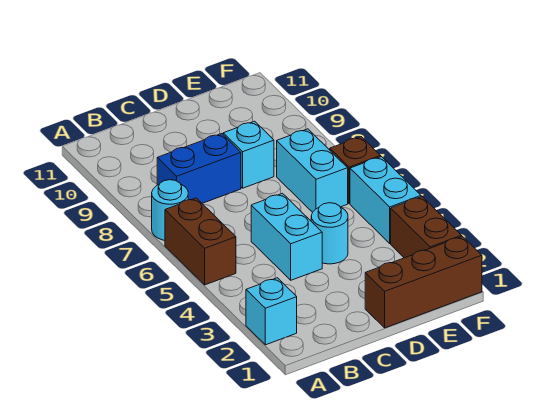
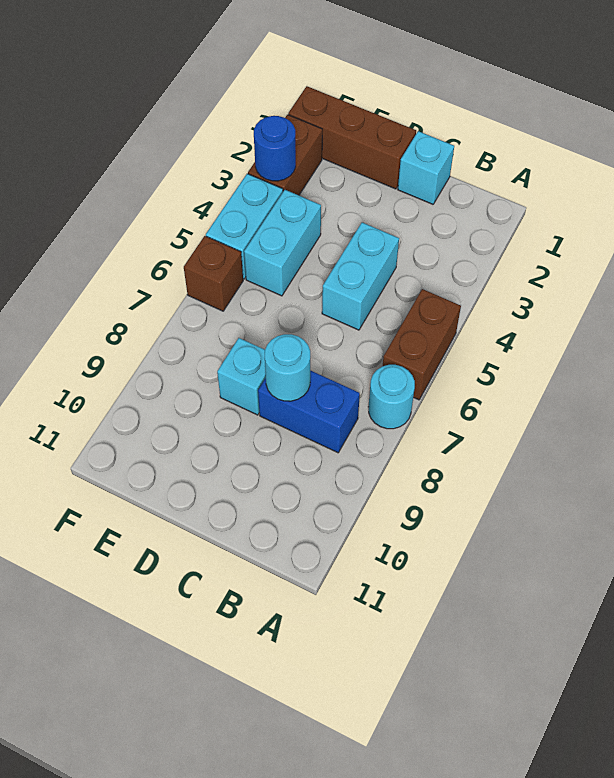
cyan 1x1 brick [246,278,297,345] -> cyan 1x1 brick moved to [398,131,454,204]
cyan 1x1 round brick [311,203,348,264] -> cyan 1x1 round brick moved to [265,334,310,401]
cyan 1x2 brick [277,129,348,212] -> cyan 1x2 brick moved to [244,190,321,296]
none -> blue 1x1 round brick [254,116,296,181]

